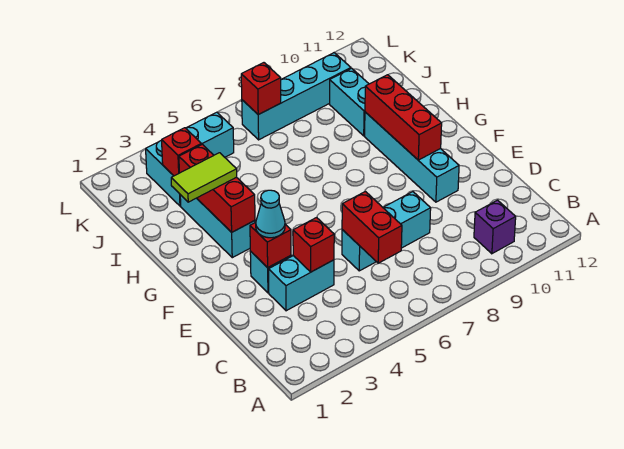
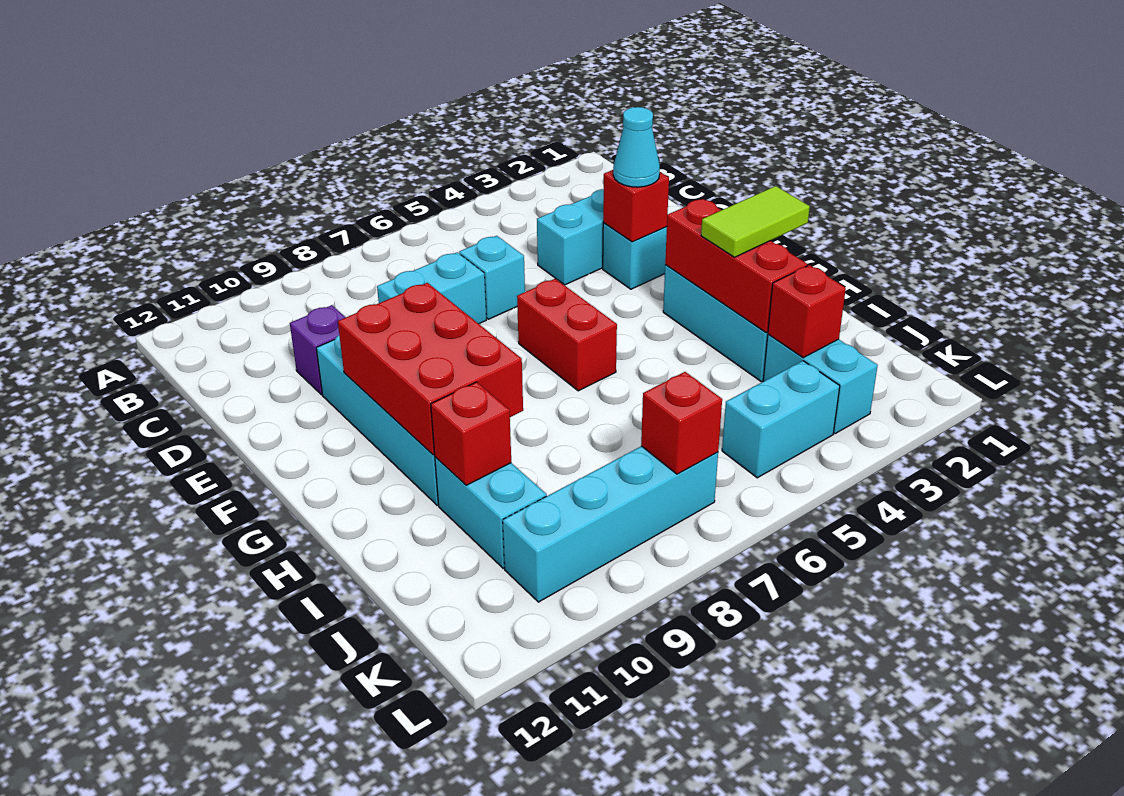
purple 1x1 brick [474,200,516,254] -> purple 1x1 brick moved to [290,305,346,395]
red 1x2 brick [342,192,402,263] -> red 1x2 brick moved to [517,279,617,391]
red 1x1 brick [293,218,334,272] -> red 1x1 brick moved to [431,382,511,485]
red 1x3 brick [365,75,442,160] -> red 2x3 brick [338,283,523,455]

